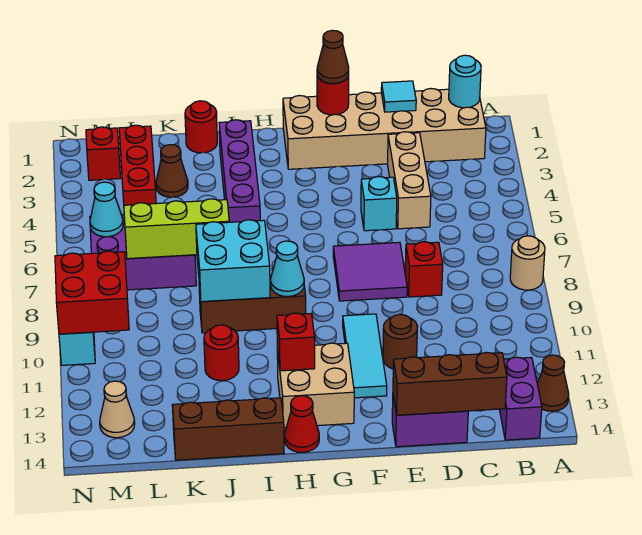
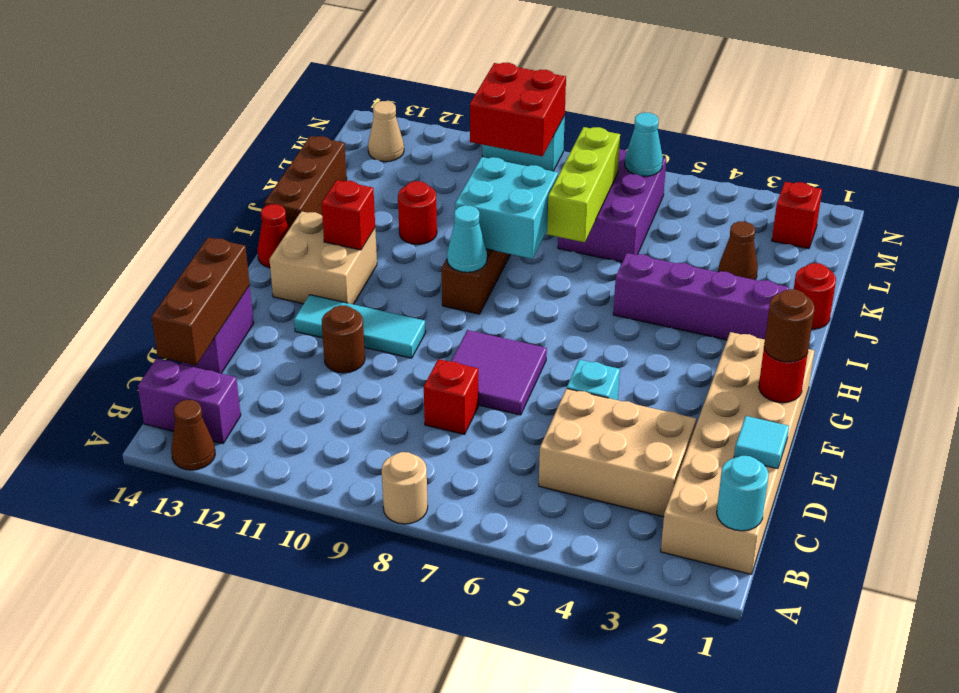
tan 1x3 brick [388,132,431,229] -> tan 2x3 brick [539,388,696,517]
brown 1x1 cone [317,30,349,84] -> brown 1x1 round brick [764,289,815,362]
red 1x3 brick [119,125,156,205] -> none

